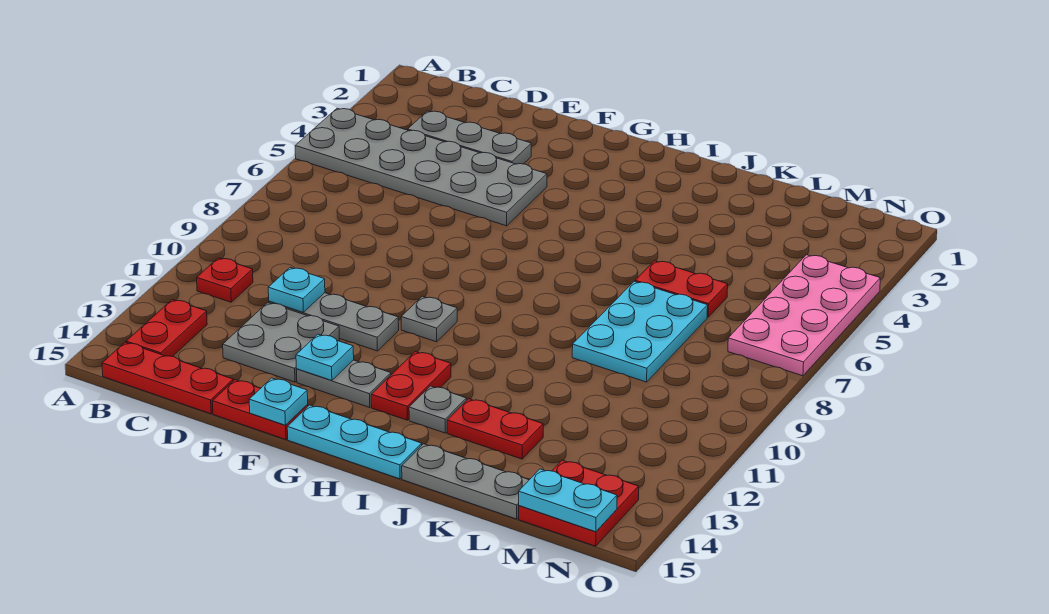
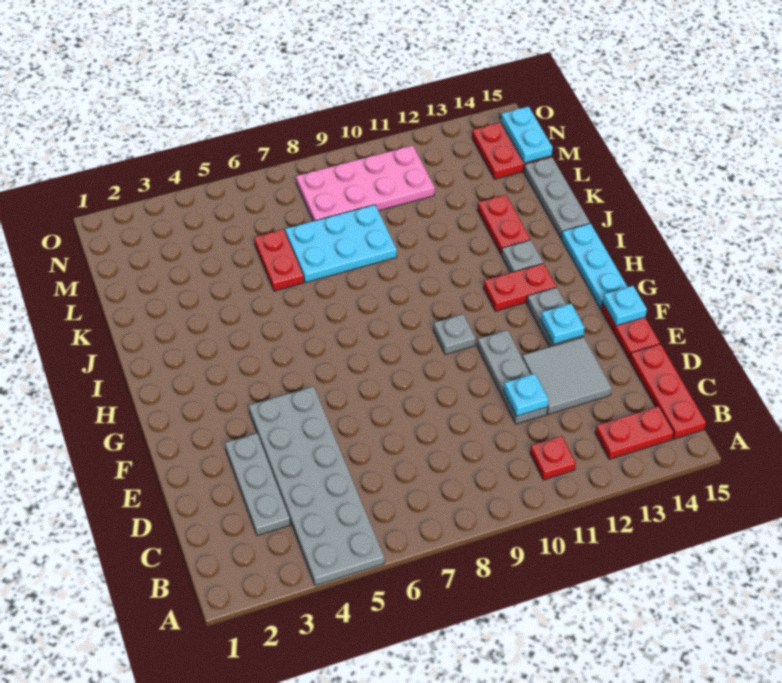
grey 2x2 plate [223,303,339,382] -> grey 2x2 tile [522,337,612,414]
pink 2x4 plate [728,255,880,376] -> pink 2x4 plate moved to [296,145,435,221]

